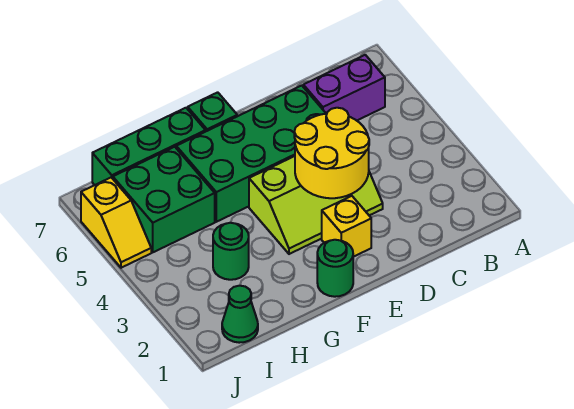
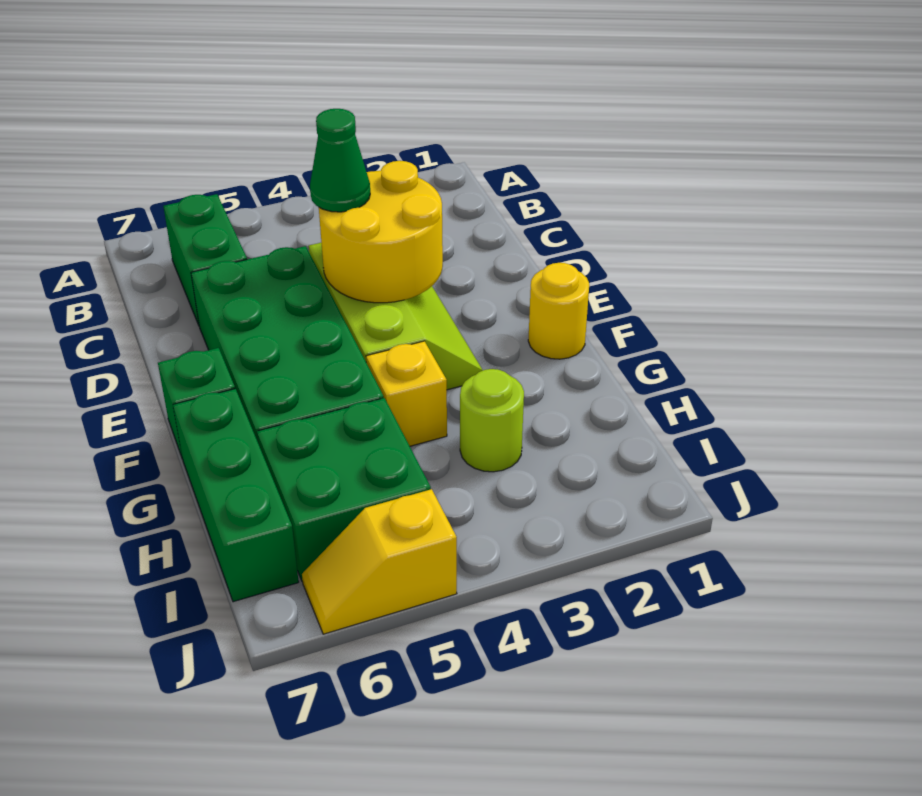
purple 1x2 brick [303,55,385,121] -> green 1x2 brick [163,194,247,325]
yellow 1x1 brick [322,196,371,257] -> yellow 1x1 brick moved to [366,341,447,446]
green 1x1 round brick [317,240,353,297] -> yellow 1x1 round brick [528,263,589,359]
green 1x1 round brick [213,223,249,280] -> lime 1x1 round brick [460,369,524,472]
green 1x1 cone [222,286,258,343] -> green 1x1 cone moved to [310,109,370,212]
yellow 1x2 slope [81,178,151,268] -> yellow 1x2 slope turned to [302,489,457,634]

